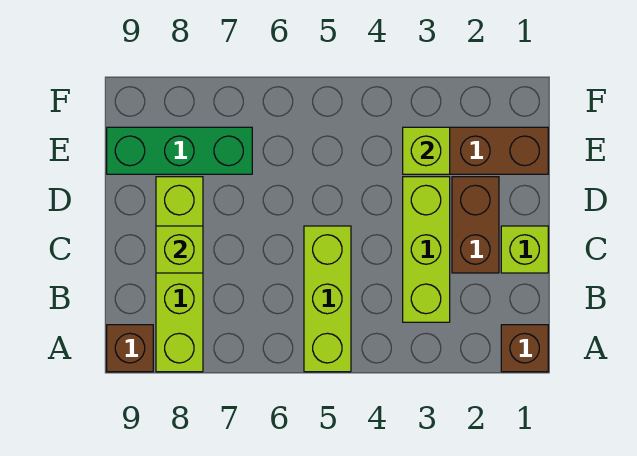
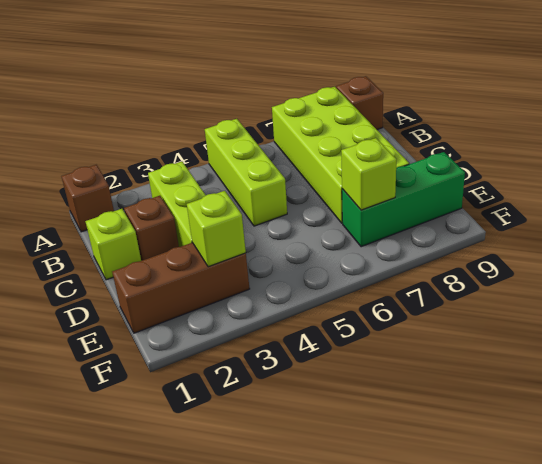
lime 1x4 brick [156,177,203,372] -> lime 2x4 brick [272,87,409,223]
brown 1x2 brick [452,177,499,273] -> brown 1x1 brick [124,196,179,261]
lime 1x1 brick [156,226,203,273] -> lime 1x1 brick moved to [341,138,396,210]

